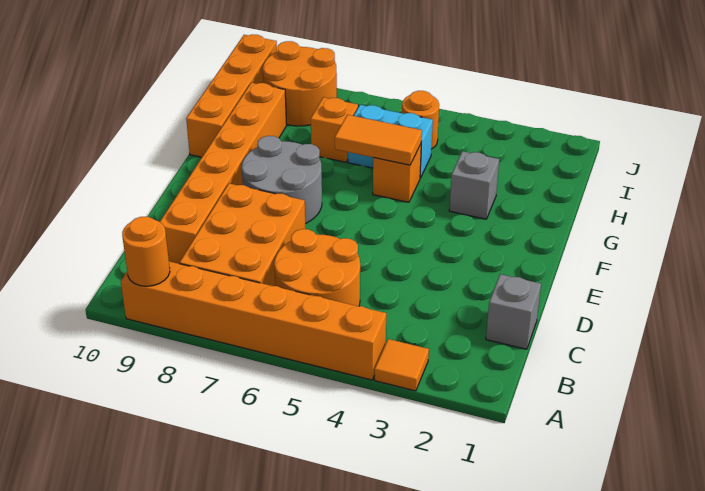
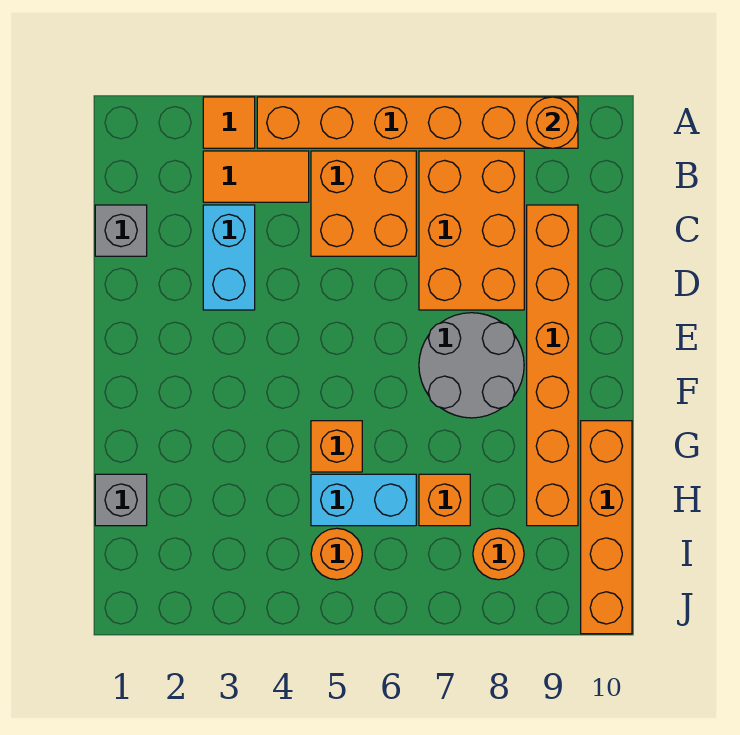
orange 2x2 round brick [274,229,360,306] -> orange 2x2 brick [311,151,416,256]
none -> cyan 1x2 brick [203,205,255,310]
grey 1x1 brick [449,151,499,219] -> grey 1x1 brick moved to [95,474,147,526]
orange 1x2 tile [335,115,422,165] -> orange 1x2 tile moved to [203,151,309,202]
orange 2x2 round brick [263,41,337,126] -> orange 1x1 round brick [473,528,524,580]

